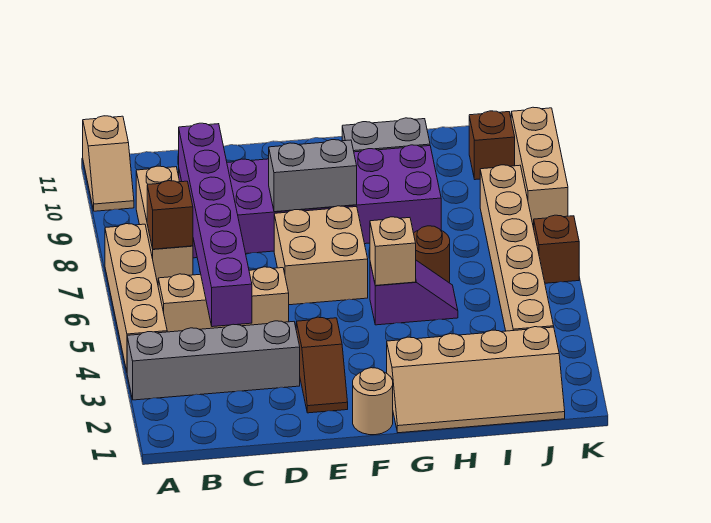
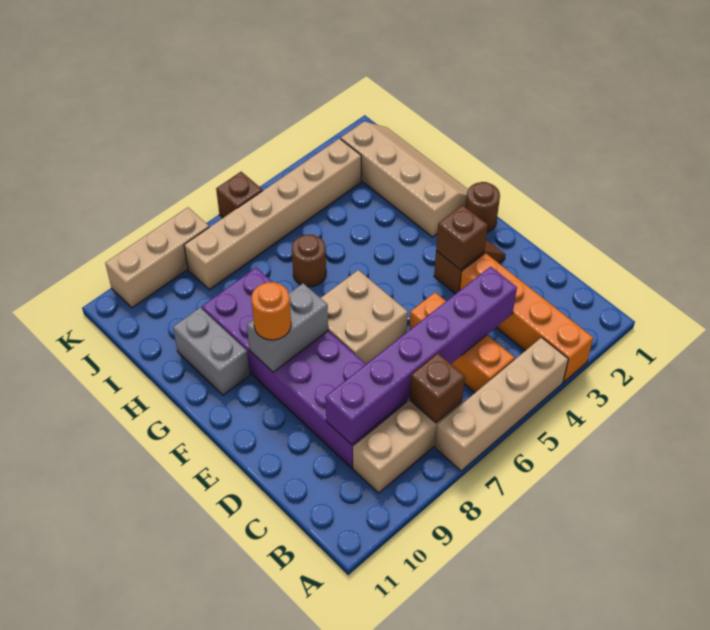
grey 1x4 brick [127,321,300,400] -> orange 1x4 brick [460,253,593,382]
tan 1x2 slope [83,116,134,211] -> none
tan 1x3 brick [158,267,289,332] -> orange 1x3 brick [409,292,515,393]
grey 1x2 brick [269,140,357,212] -> grey 1x2 brick turned to [247,283,328,372]
tan 1x1 round brick [353,368,393,435] -> brown 1x1 round brick [466,182,500,232]
none -> orange 1x1 round brick [251,282,291,340]
purple 1x2 slope [370,260,458,325] -> none
tan 1x1 brick [370,217,416,286] -> none
brown 1x1 brick [469,111,515,180] -> brown 1x1 brick moved to [436,205,488,270]

